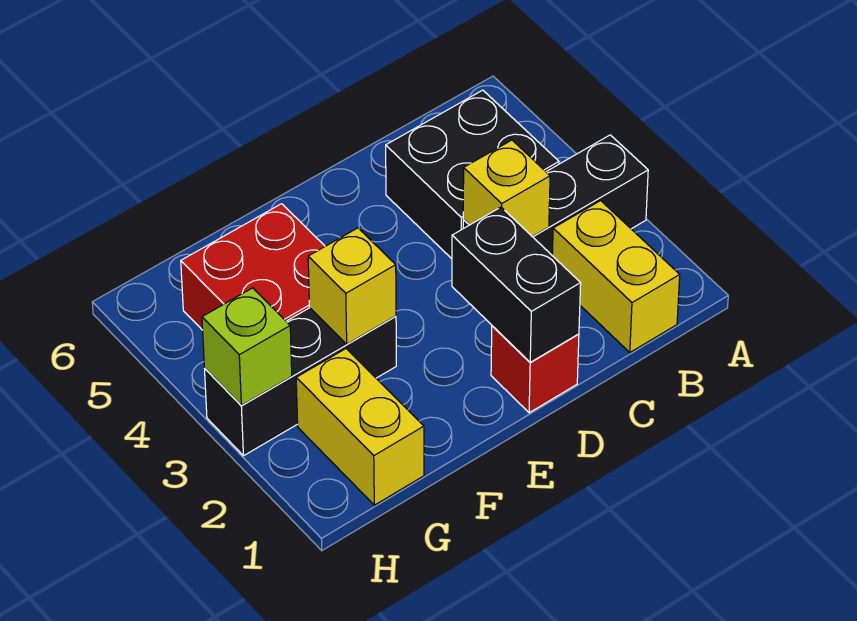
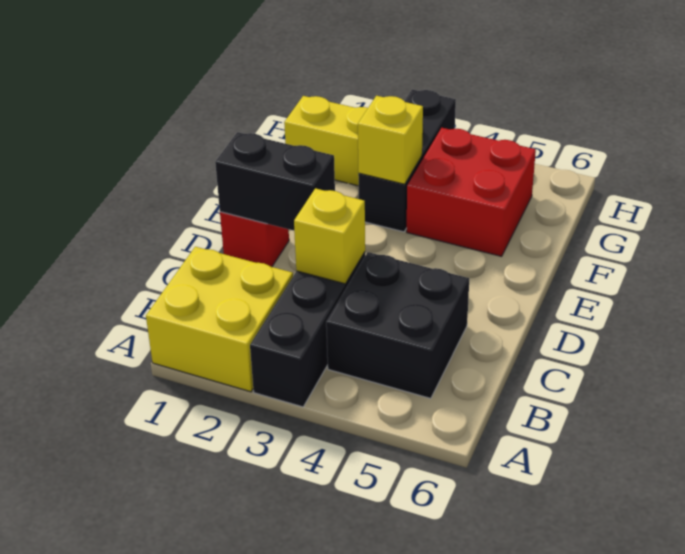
yellow 1x2 brick [552,201,680,353] -> yellow 2x2 brick [146,247,293,392]
lime 1x1 brick [202,288,292,405] -> none

